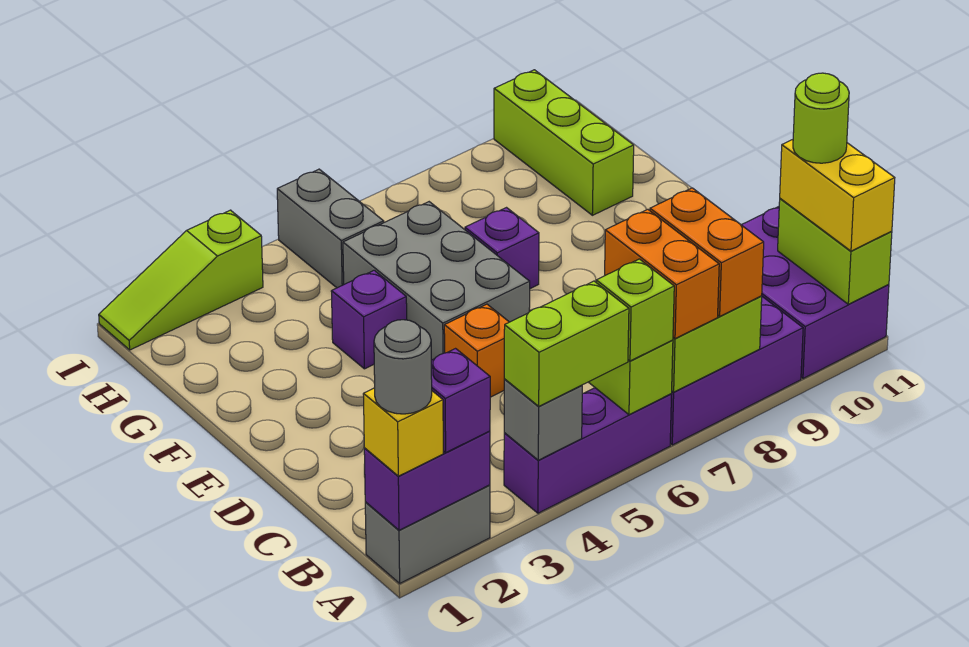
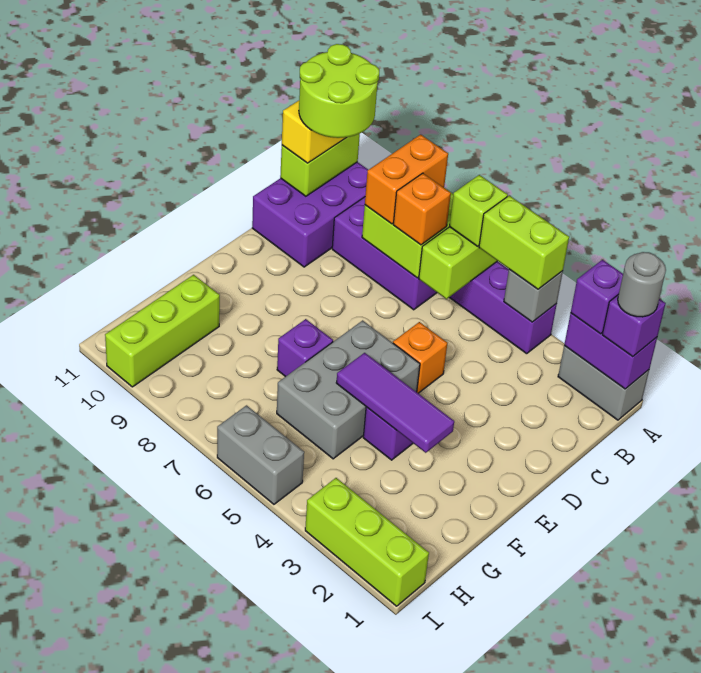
yellow 1x1 brick [363,388,443,476] -> purple 1x1 brick [602,294,666,357]
orange 1x2 brick [605,209,719,339] -> orange 1x1 brick [393,173,451,245]
lime 1x1 round brick [793,73,849,163] -> lime 2x2 round brick [299,44,379,138]
none -> purple 1x3 tile [336,353,454,453]
grey 1x2 brick [277,169,384,288] -> grey 1x2 brick turned to [217,405,304,504]
lime 1x3 slope [99,210,263,350] -> lime 1x3 brick [305,478,429,606]

